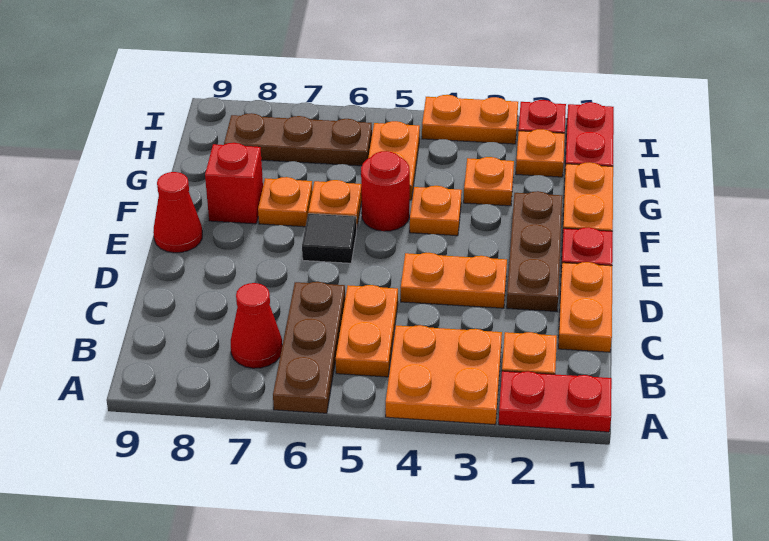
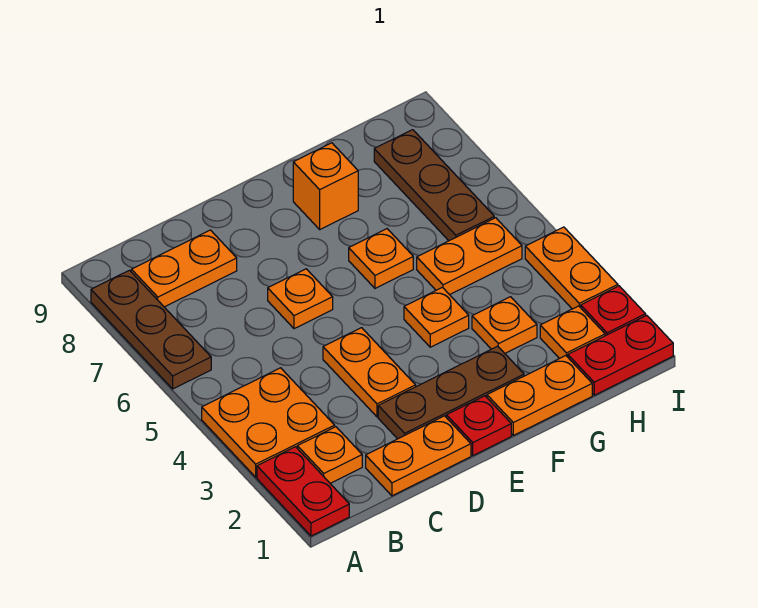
brown 1x3 plate [273,282,345,413] -> brown 1x3 plate turned to [91,270,211,389]
orange 1x2 plate [336,285,398,377] -> orange 1x2 plate moved to [131,230,237,307]
red 1x1 cone [231,283,282,368] -> none
black 1x1 tile [302,214,357,263] -> none
red 1x1 cone [153,172,202,253] -> none
red 1x1 round brick [361,151,410,231] -> none
orange 1x1 plate [258,177,312,227] -> orange 1x1 plate moved to [268,269,333,329]
red 1x1 brick [205,143,263,224] -> orange 1x1 brick [293,143,358,229]

